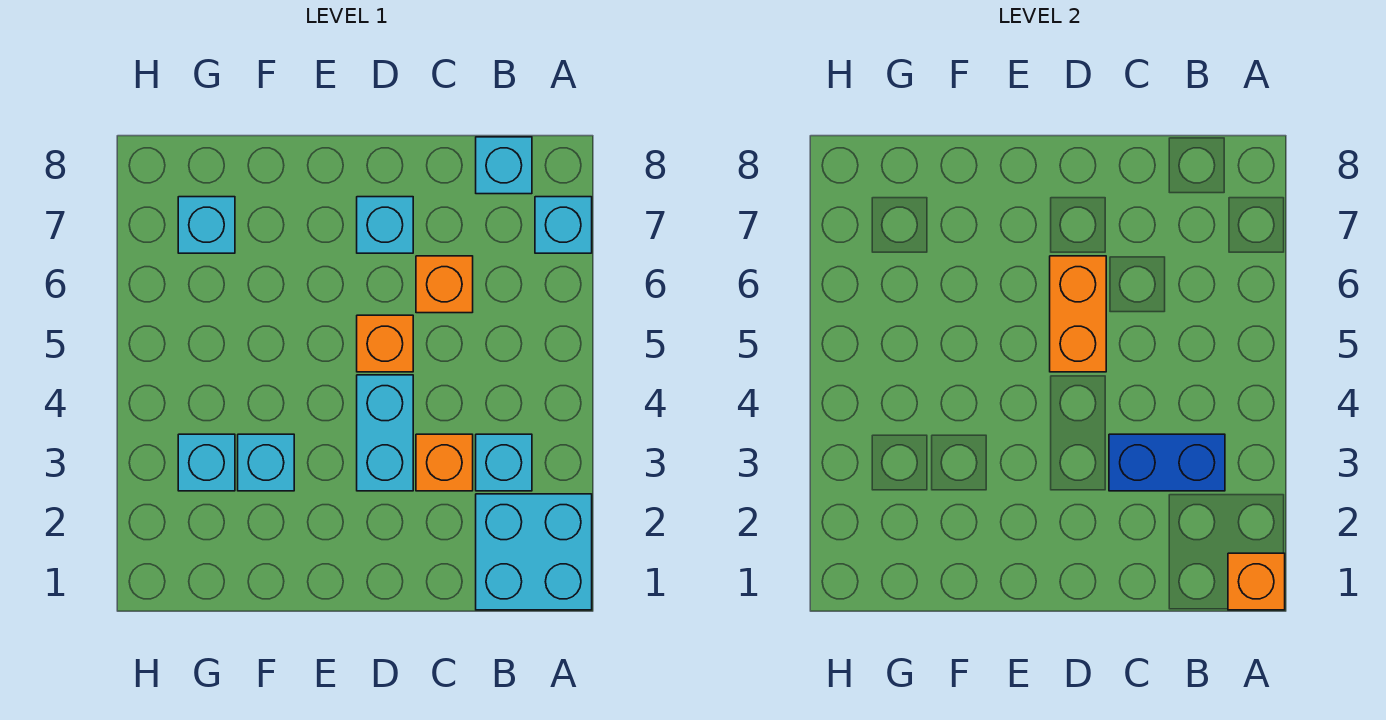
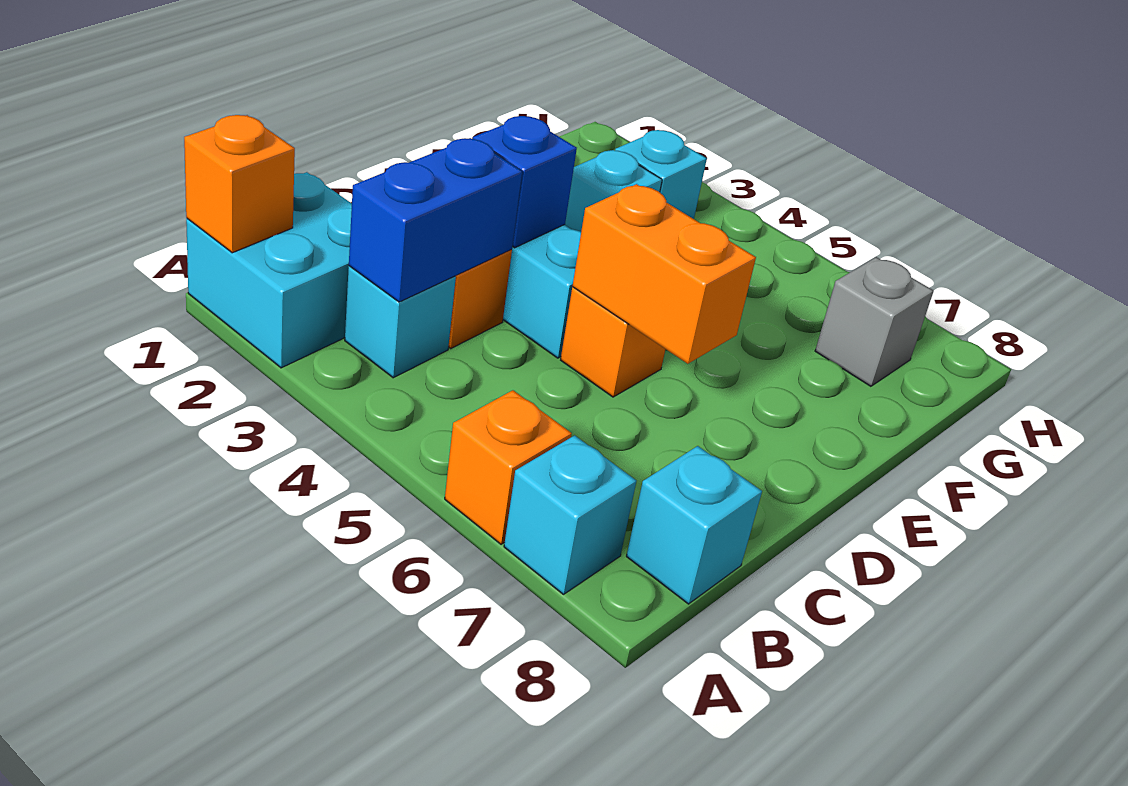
orange 1x1 brick [416,256,473,313] -> orange 1x1 brick moved to [445,390,572,544]
none -> blue 1x1 brick [473,116,577,248]
cyan 1x1 brick [357,197,413,253] -> none
cyan 1x1 brick [178,197,235,253] -> grey 1x1 brick [815,257,934,386]

